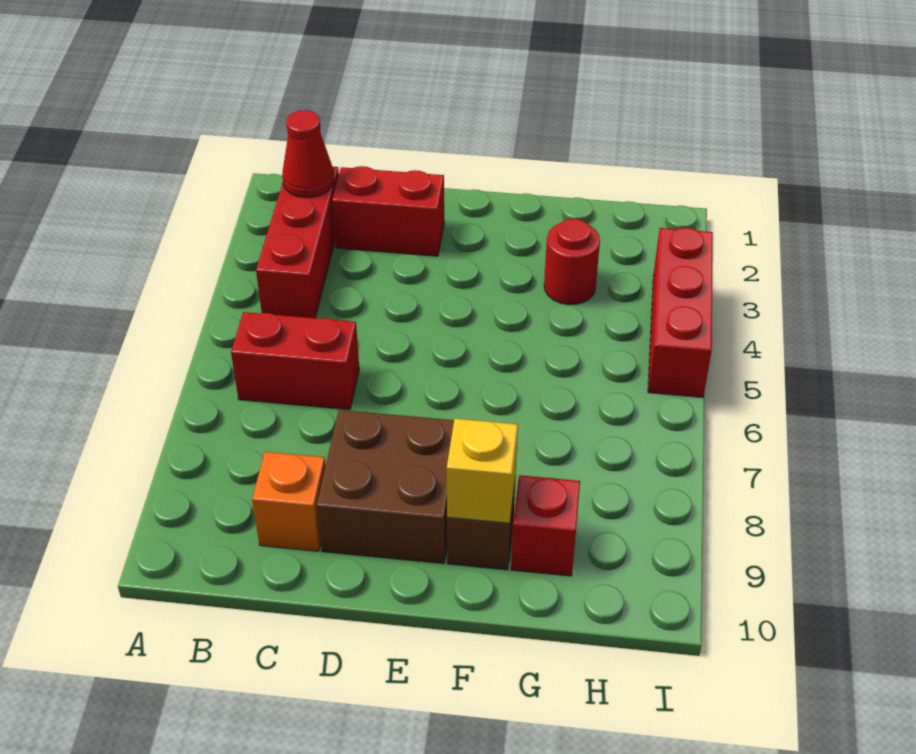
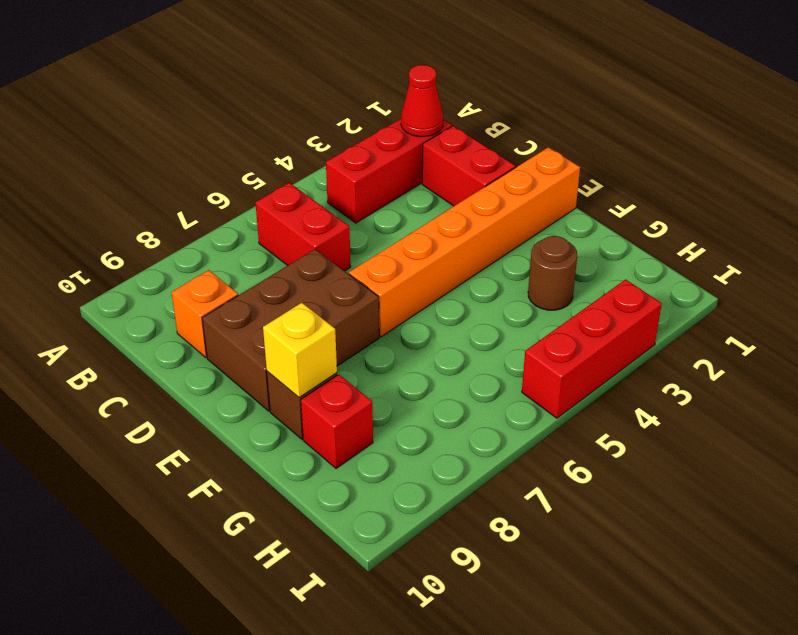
brown 2x2 brick [317,410,454,564] -> brown 2x3 brick [202,249,379,411]
none -> orange 1x6 brick [349,147,580,337]
red 1x1 round brick [544,219,600,305] -> brown 1x1 round brick [528,236,577,310]

